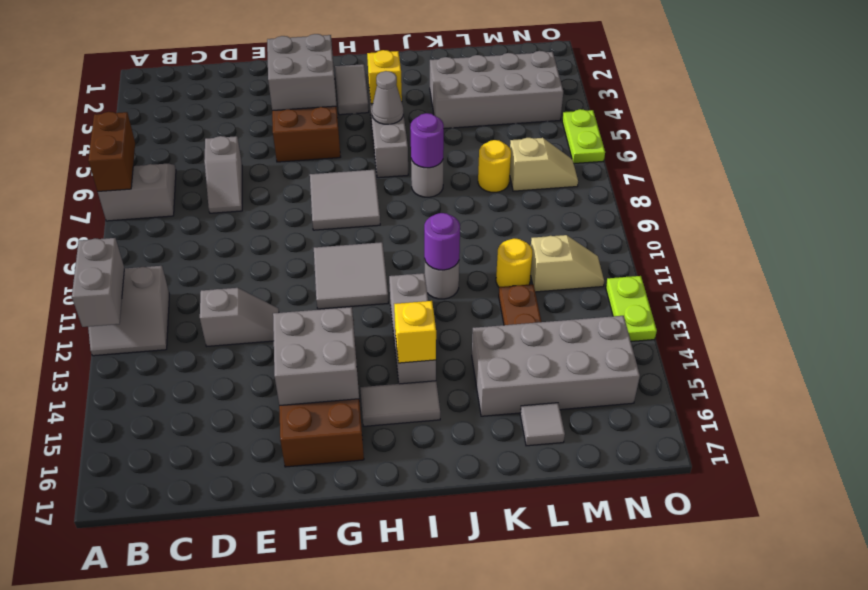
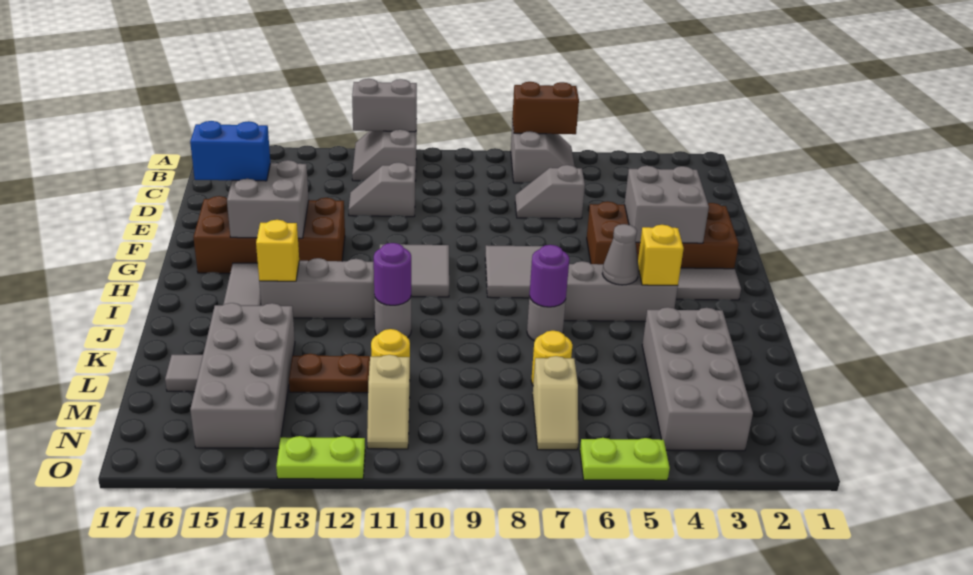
grey 1x2 slope [200,288,279,346] -> grey 1x2 slope turned to [349,162,415,217]
none -> blue 1x2 brick [190,121,270,181]

